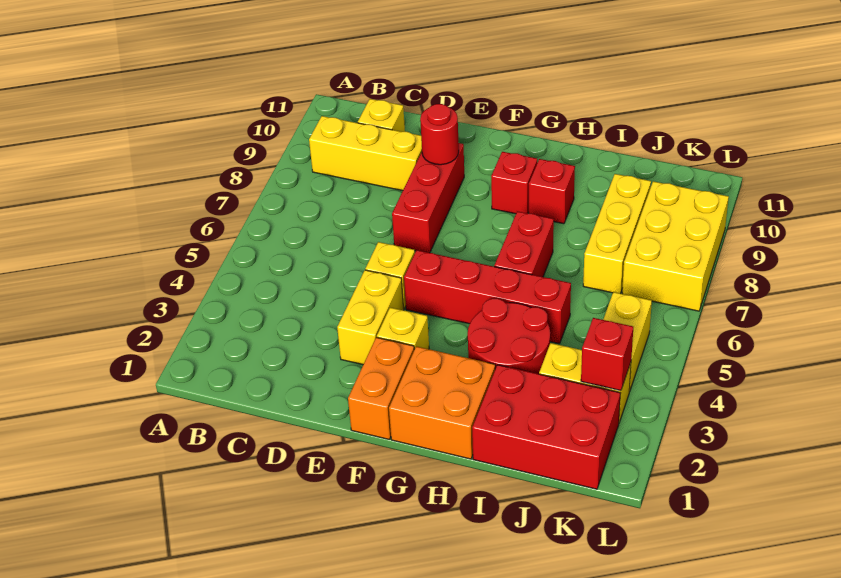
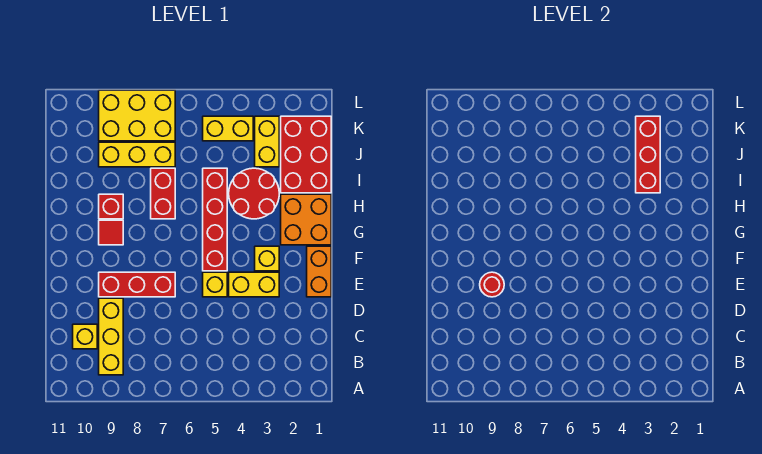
orange 1x2 brick [348,337,414,439] -> orange 1x2 brick turned to [307,246,331,297]
red 1x1 brick [491,152,537,214] -> red 1x1 tile [99,220,123,245]
red 1x2 brick [494,211,554,277] -> red 1x2 brick turned to [151,168,175,219]
red 1x1 brick [581,318,633,391] -> red 1x3 brick [636,116,660,193]

